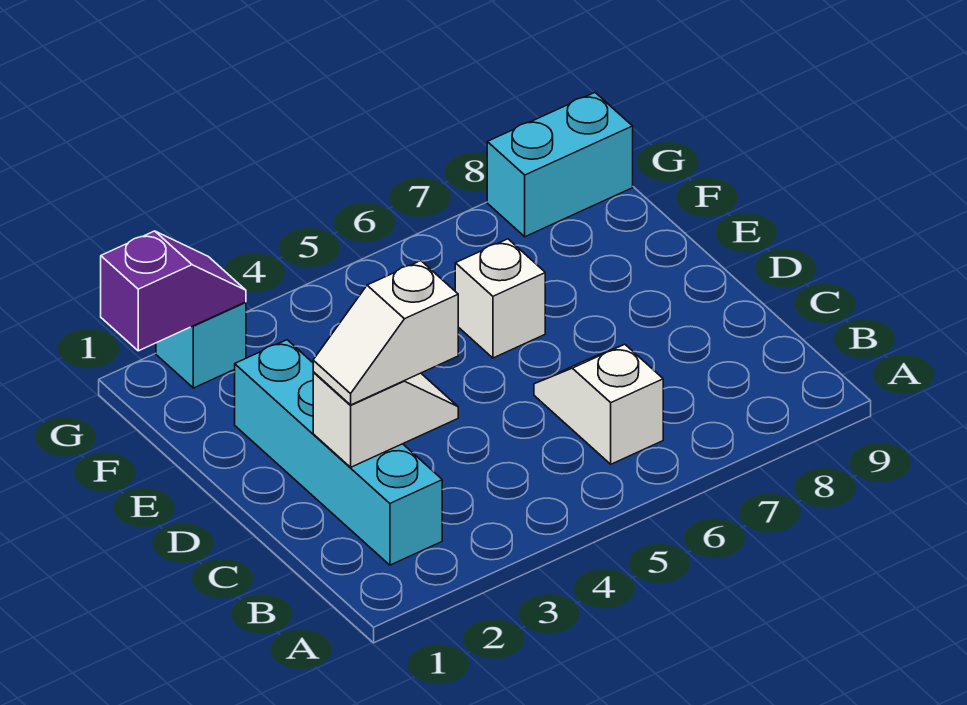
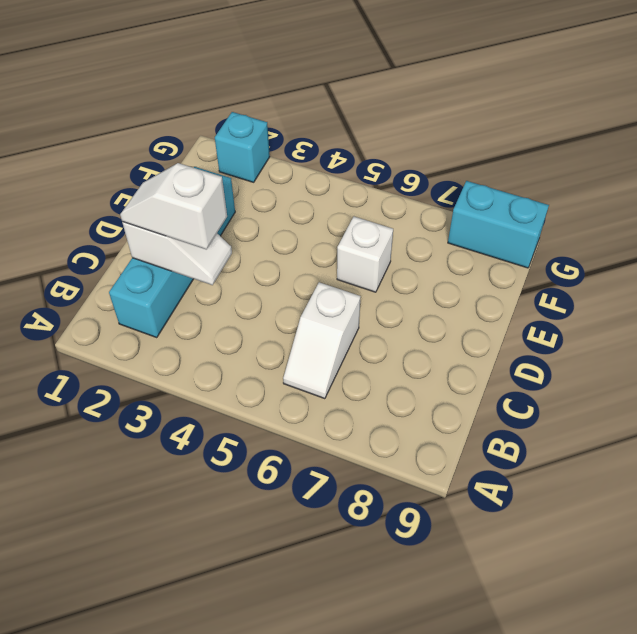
white 1x2 slope [534,344,663,464] -> white 1x2 slope turned to [283,282,361,399]
purple 1x2 slope [101,231,246,351] -> none

